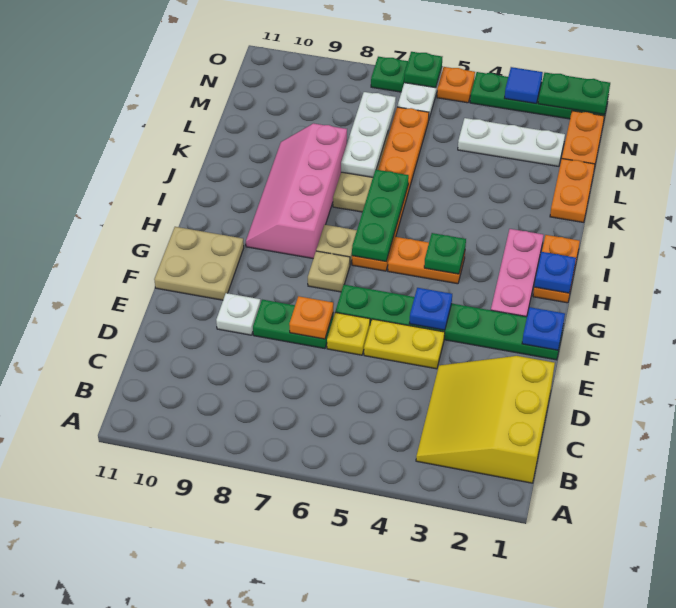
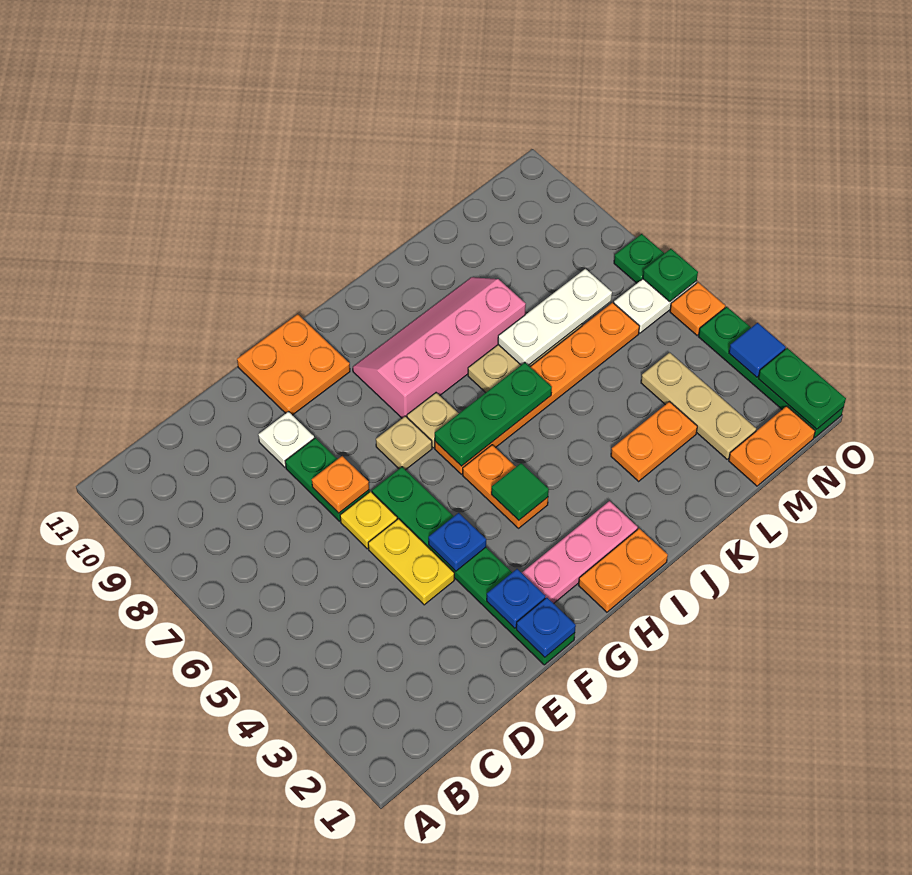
yellow 3x3 slope [416,356,555,483] -> none
tan 2x2 plate [154,227,244,300] -> orange 2x2 plate [237,314,350,415]
blue 1x1 plate [534,252,576,293] -> blue 1x1 plate moved to [487,569,545,628]
green 1x1 plate [424,233,466,274] -> green 1x1 tile [491,463,549,520]
orange 1x2 plate [550,159,595,222] -> orange 1x2 plate moved to [611,402,697,481]
white 1x3 plate [458,118,565,166] -> tan 1x3 plate [641,353,756,459]

